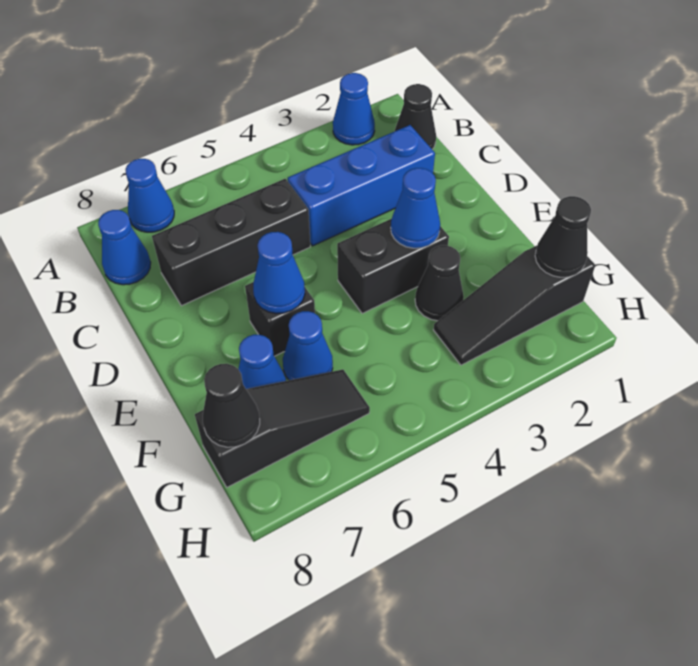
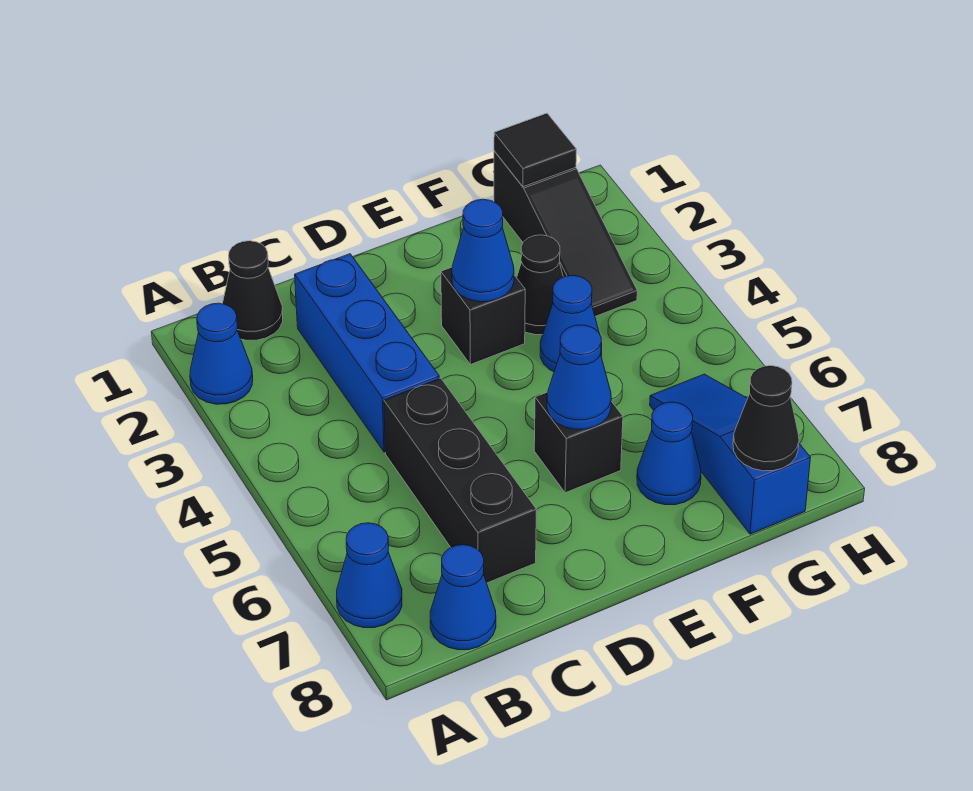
black 1x2 brick [337,219,449,314] -> black 1x1 brick [441,267,525,364]
blue 1x1 cone [283,311,333,380] -> blue 1x1 cone moved to [540,275,602,372]
black 1x1 cone [535,196,591,277] -> black 1x1 tile [494,113,576,187]
black 1x3 slope [195,370,370,487] -> blue 1x3 slope [650,374,811,534]

